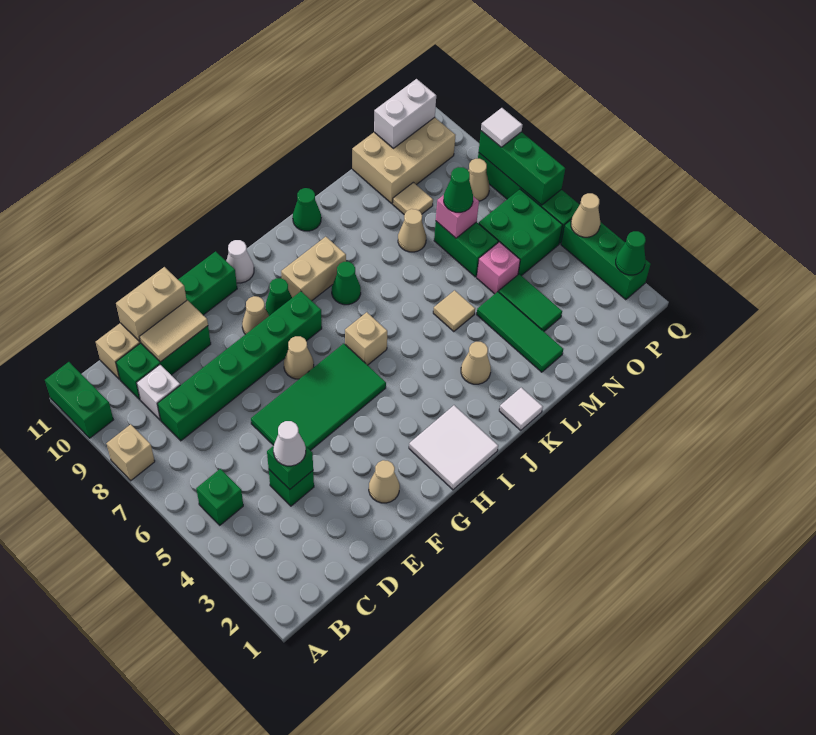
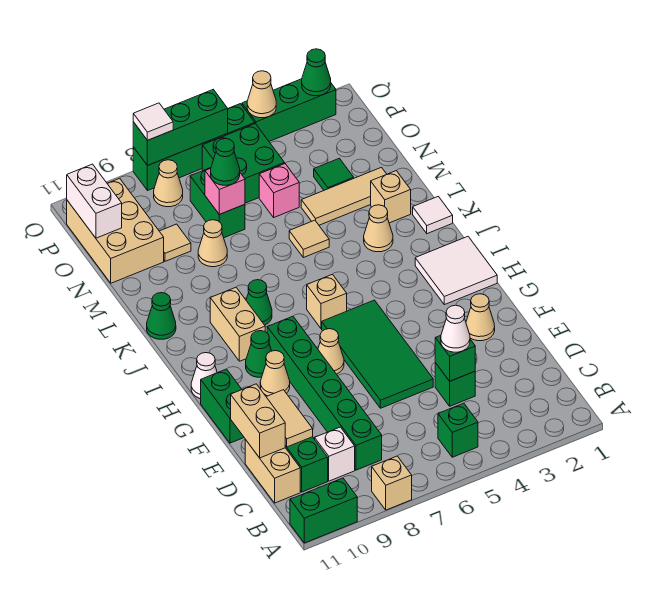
none -> tan 1x1 brick [371,171,411,223]
green 1x3 tile [477,292,563,372] -> tan 1x3 tile [301,167,387,225]
green 1x2 tile [499,274,562,331] -> green 1x1 tile [314,158,354,190]
green 1x2 brick [434,221,498,277] -> green 1x2 brick turned to [190,168,245,238]

